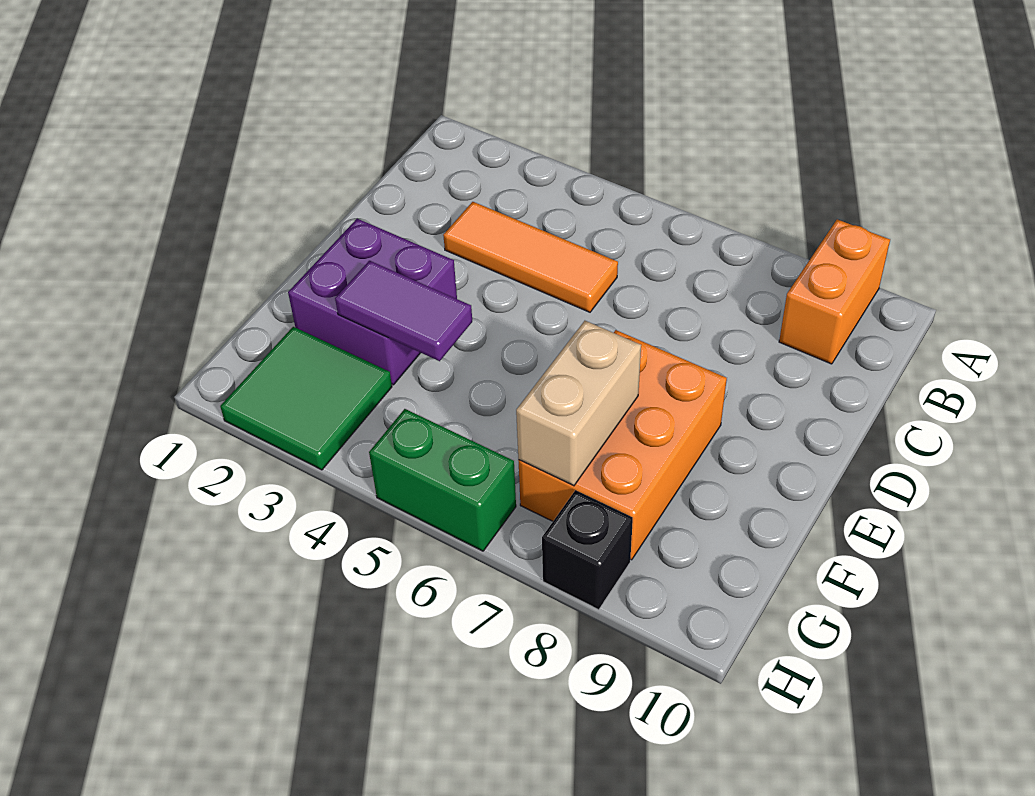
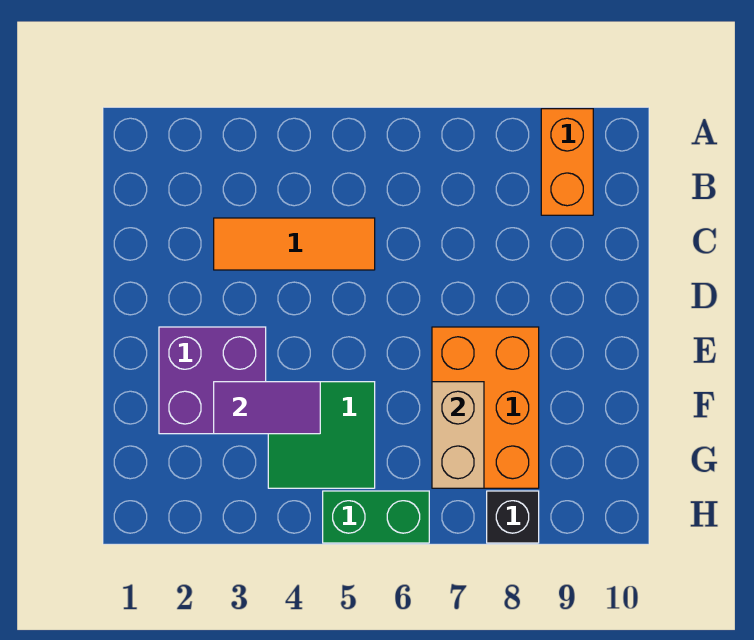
green 2x2 tile [220,327,392,470] -> green 2x2 tile moved to [268,382,375,488]

